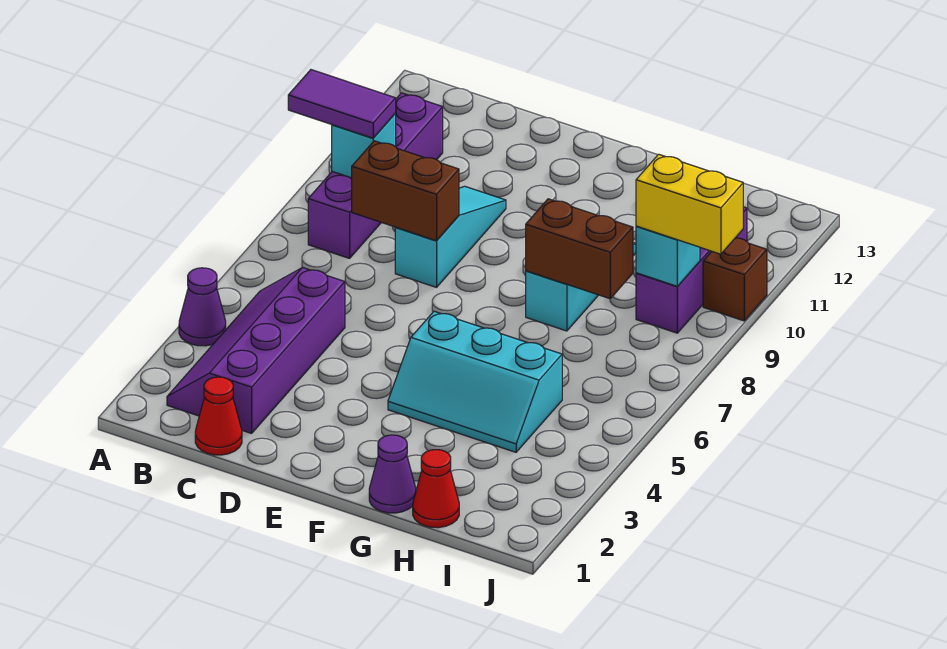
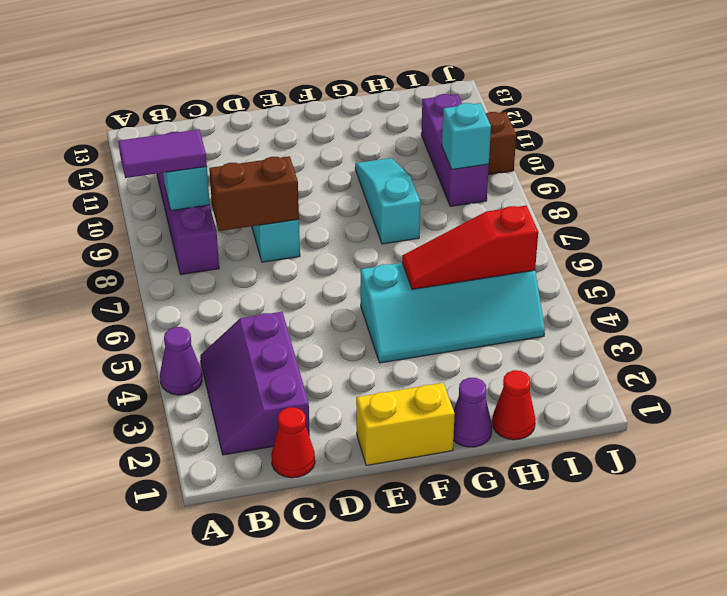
purple 2x4 slope [167,268,345,433] -> purple 2x3 slope [200,312,310,455]
cyan 2x3 slope [388,311,562,452] -> cyan 2x4 slope [361,263,545,363]
none -> red 1x3 slope [402,206,538,289]
brown 1x2 brick [526,199,633,299] -> none
yellow 1x2 brick [636,154,743,254] -> yellow 1x2 brick moved to [356,383,455,465]

